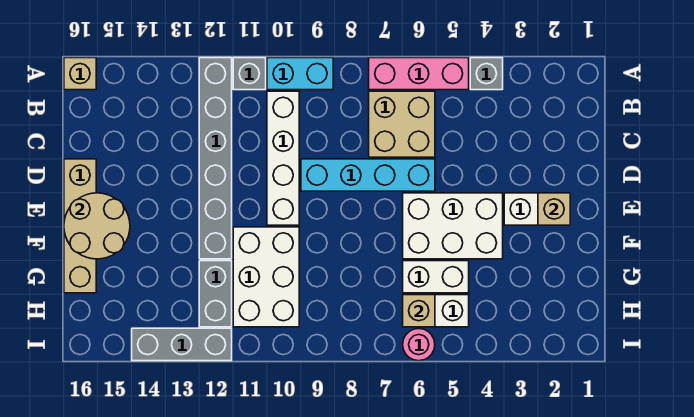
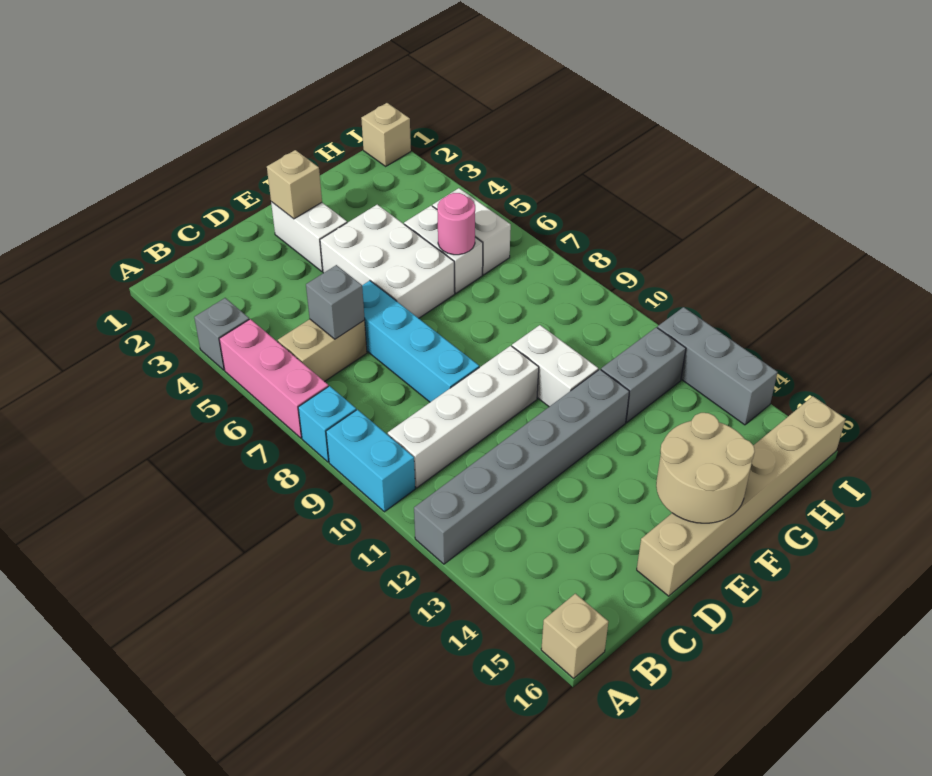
none -> cyan 1x1 brick [298,386,356,462]
grey 1x1 brick [233,58,266,90] -> grey 1x1 brick moved to [306,265,365,339]
tan 2x2 brick [369,91,435,157] -> tan 1x2 brick [278,319,367,382]
tan 1x4 brick [64,159,96,293] -> tan 1x6 brick [637,396,845,596]
white 2x3 brick [233,227,299,327] -> white 1x2 brick [512,325,598,407]
tan 1x1 brick [403,295,435,327] -> tan 1x1 brick moved to [361,103,411,166]
pink 1x1 round brick [403,329,435,361] -> pink 1x1 round brick moved to [437,193,475,255]

